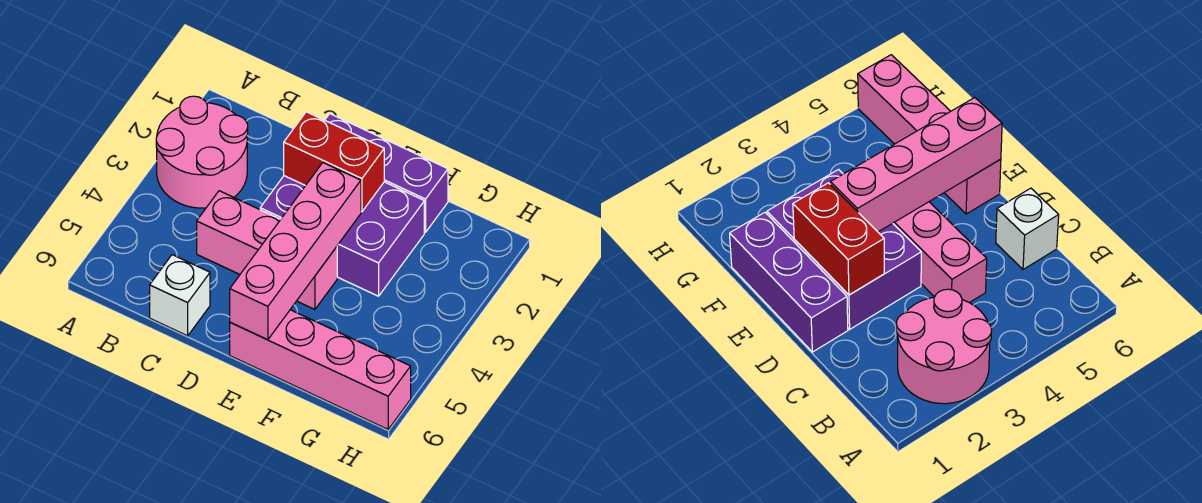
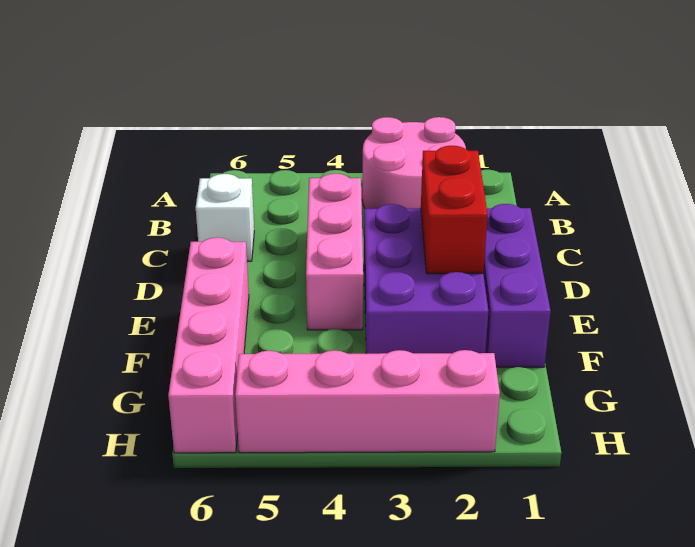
pink 1x4 brick [230,163,361,340] -> pink 1x4 brick moved to [235,350,500,453]

